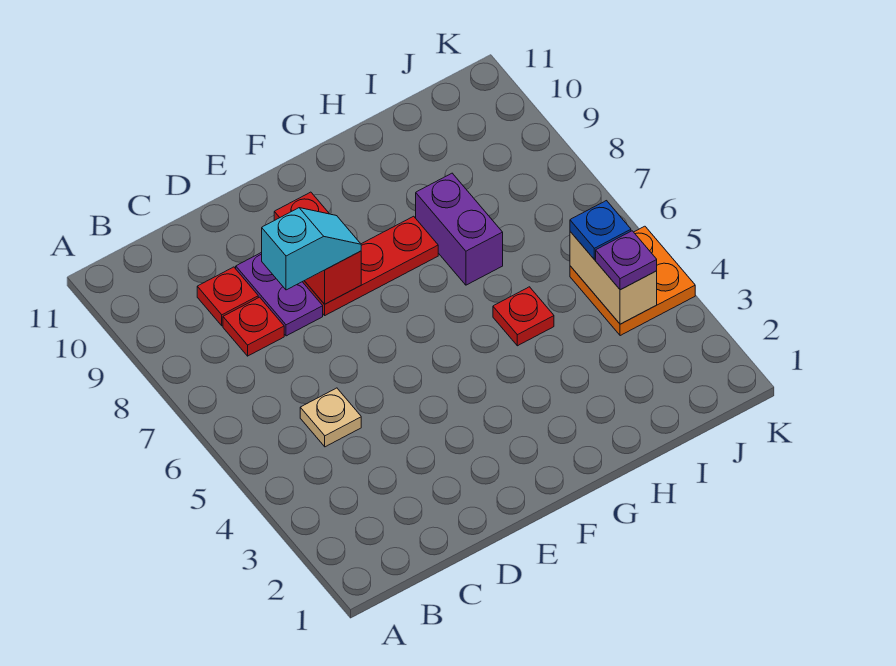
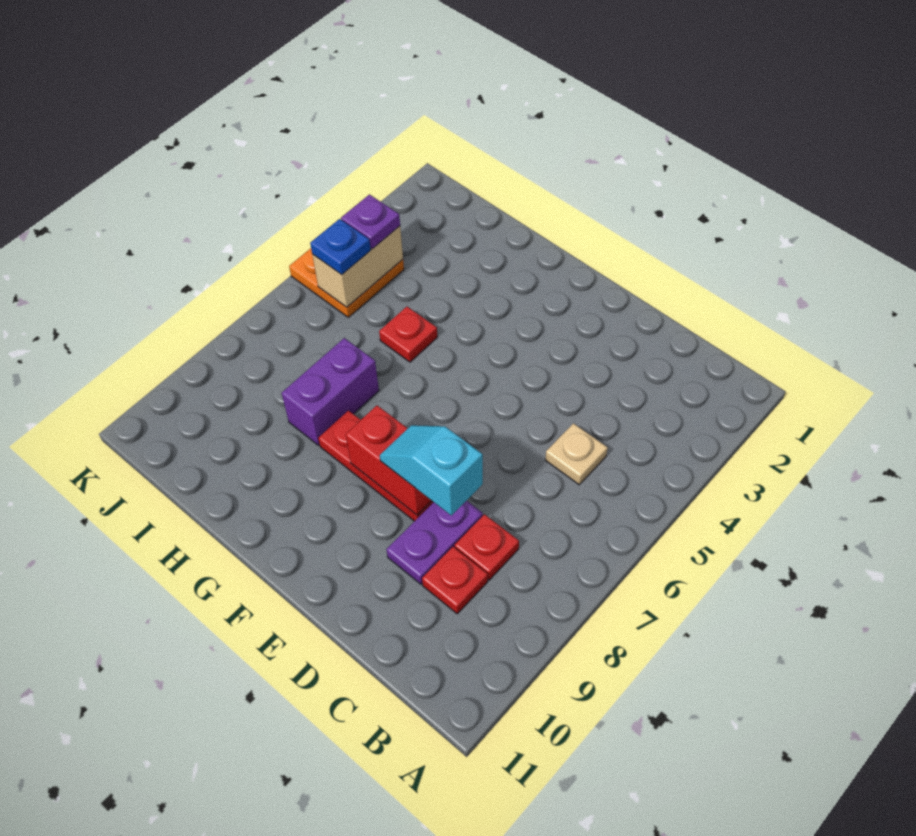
red 1x2 brick [274,192,361,304] -> red 1x2 brick turned to [346,406,432,515]

